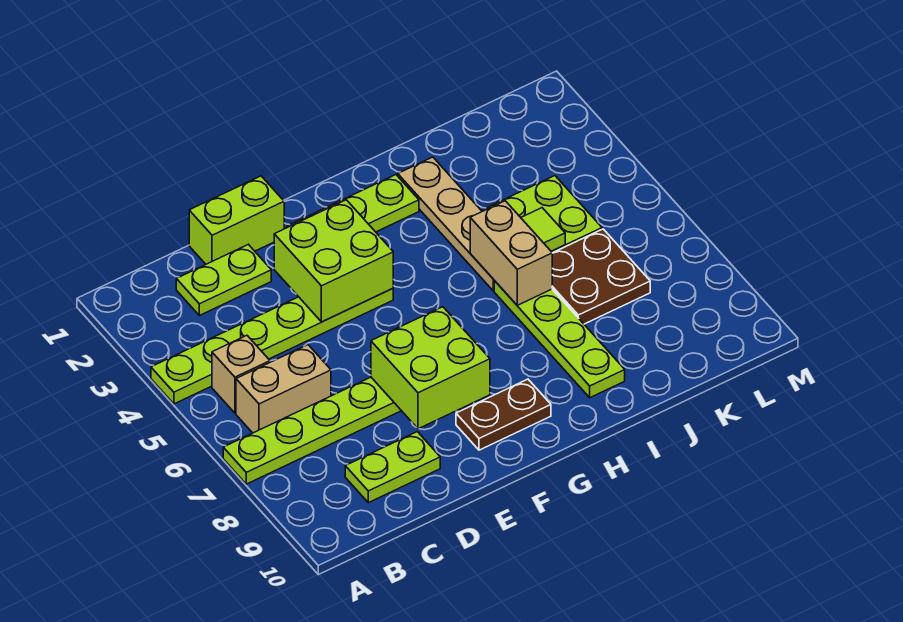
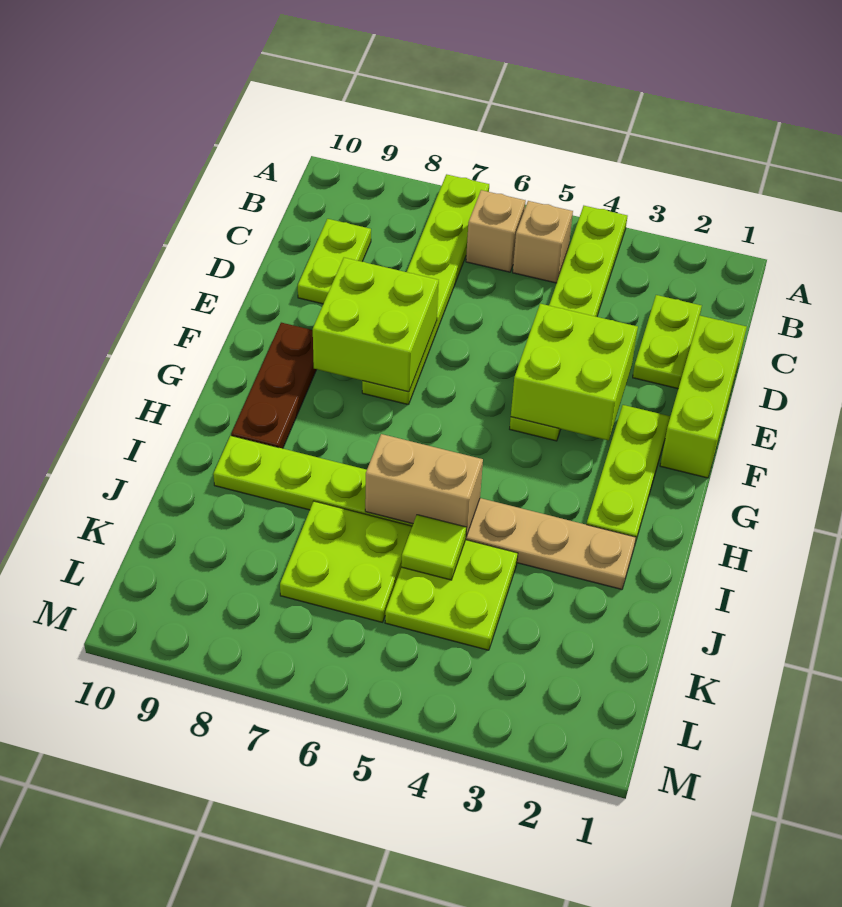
tan 1x2 brick [236,345,331,433] -> tan 1x1 brick [466,190,526,272]
lime 1x2 brick [189,176,284,264] -> lime 1x3 brick [660,316,747,478]
brown 1x2 plate [456,379,551,450] -> brown 1x3 plate [231,323,317,448]
brown 2x2 plate [552,229,650,324] -> lime 2x2 plate [280,501,412,622]

